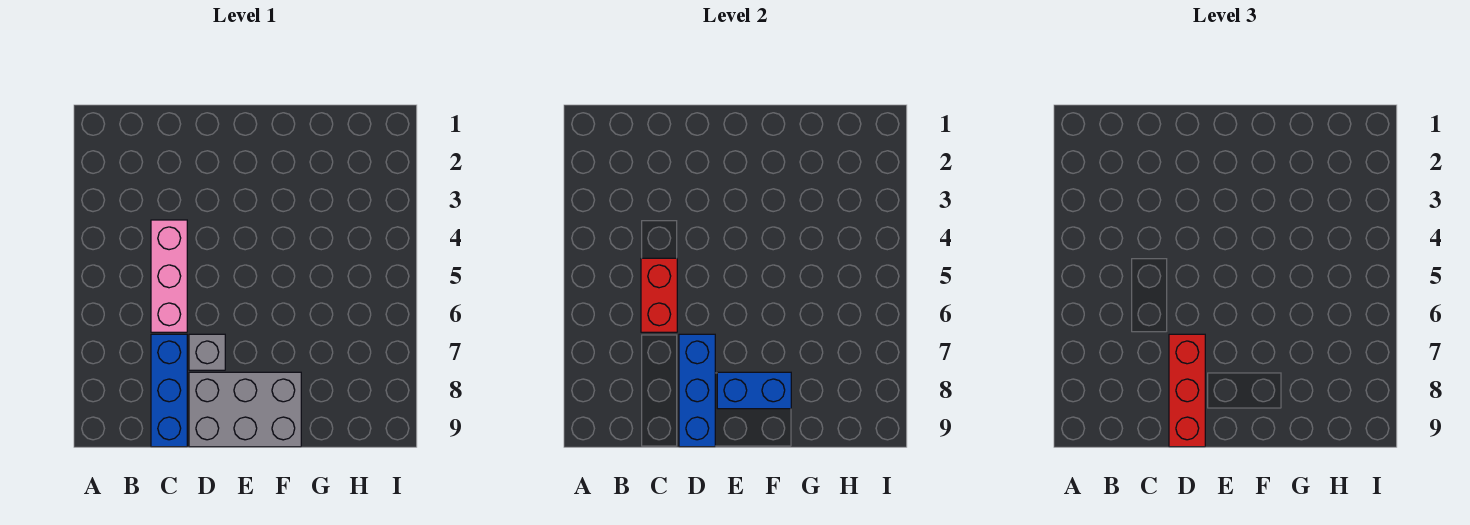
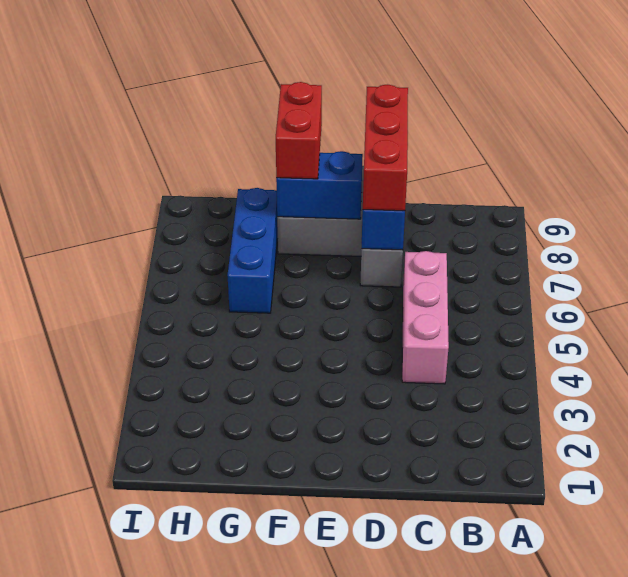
red 1x2 brick [641,258,677,332] -> red 1x2 brick moved to [276,82,322,179]
blue 1x3 brick [151,334,187,447] -> blue 1x3 brick moved to [227,188,278,313]

